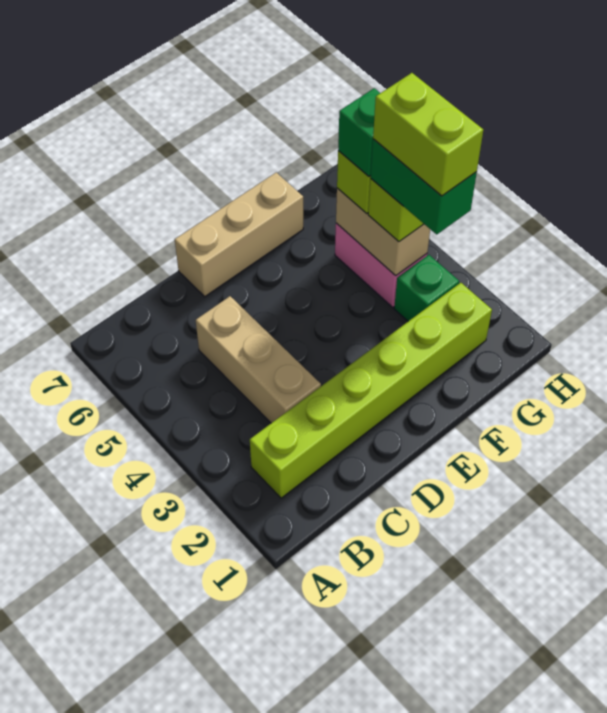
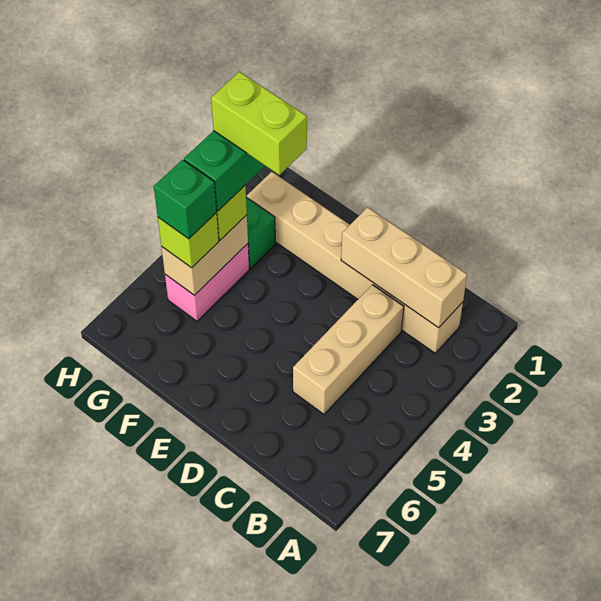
lime 1x6 brick [250,283,492,498] -> tan 1x6 brick [247,172,463,353]
tan 1x3 brick [175,173,303,296] -> tan 1x3 brick moved to [341,207,467,328]
lime 1x2 brick [373,73,483,196] -> lime 1x2 brick turned to [211,72,307,175]

